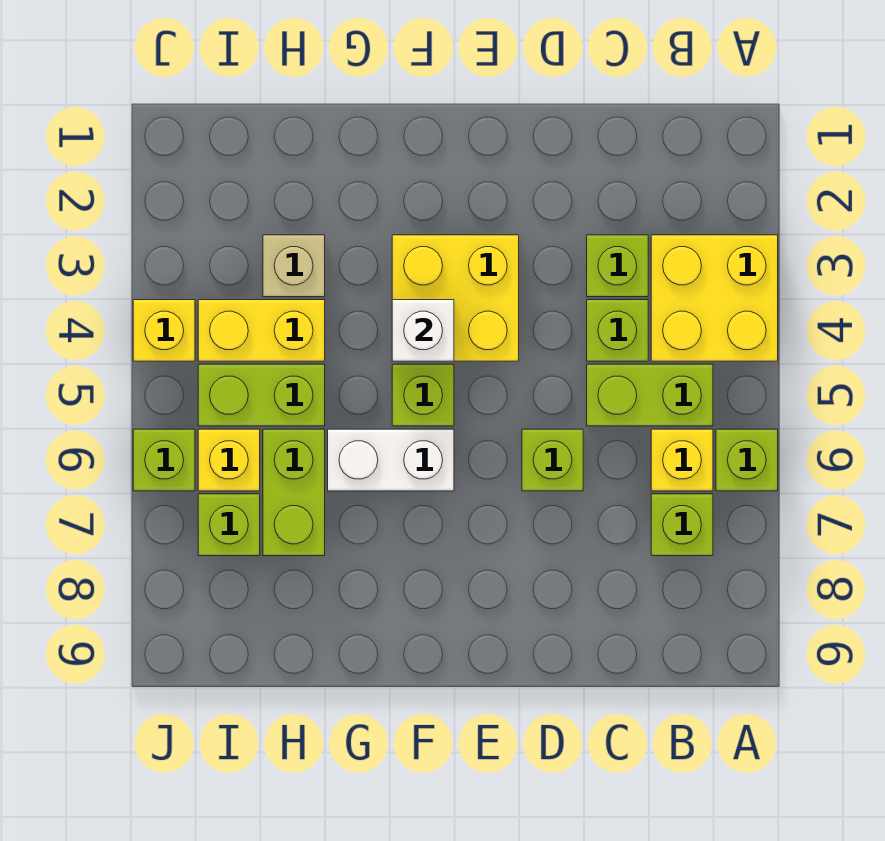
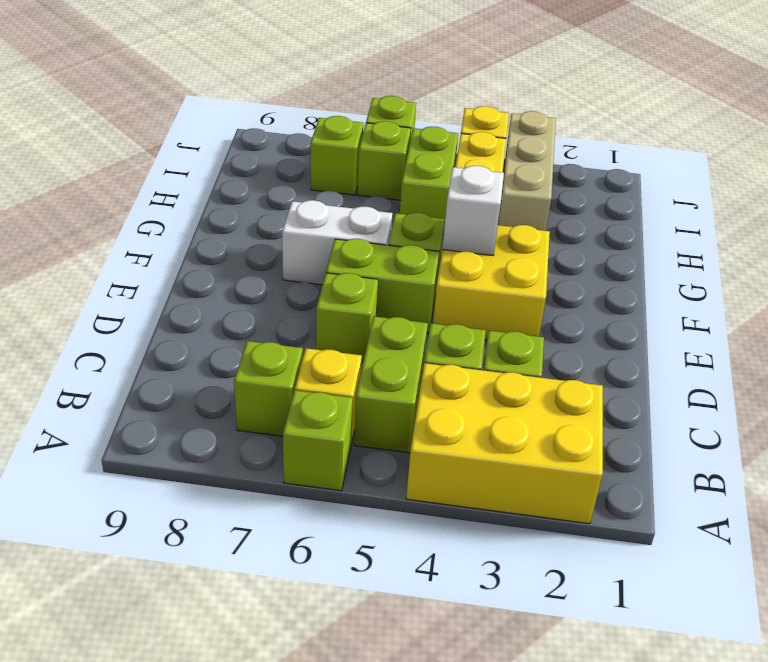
yellow 2x2 brick [651,235,778,361] -> yellow 2x3 brick [406,363,603,524]
white 1x2 brick [328,429,454,491] -> white 1x2 brick turned to [282,200,393,285]
tan 1x1 brick [263,235,325,297] -> tan 1x3 brick [498,111,556,231]
lime 1x2 brick [263,429,325,556] -> lime 1x2 brick moved to [326,239,439,333]
yellow 1x1 brick [198,429,260,491] -> lime 1x1 brick [357,121,411,200]

